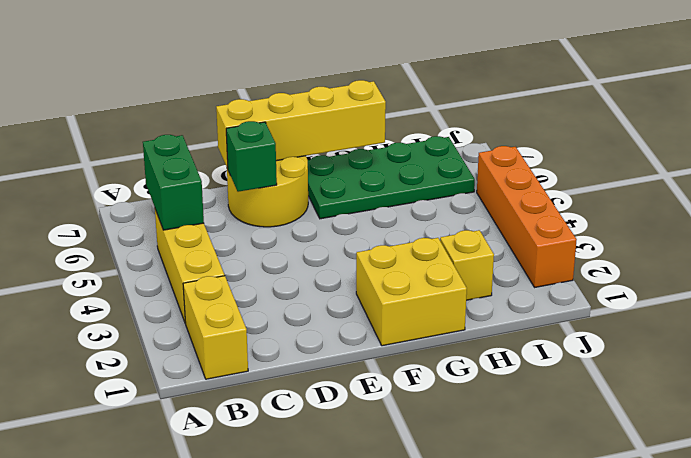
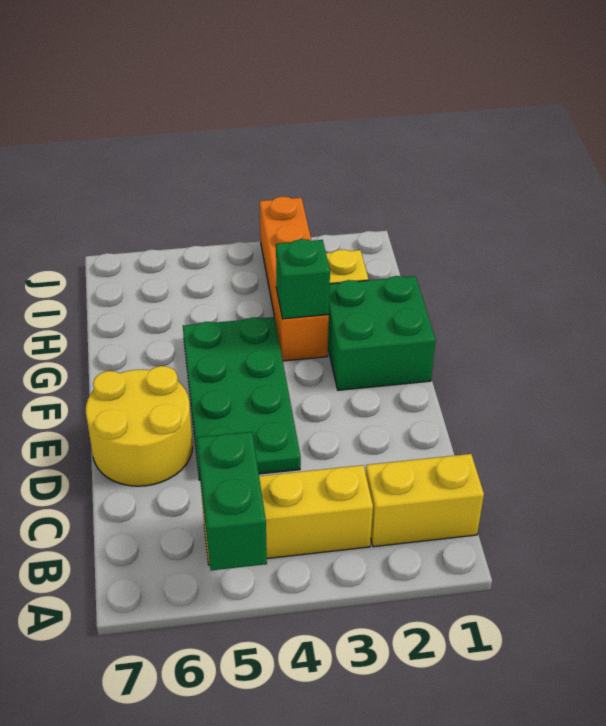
green 1x2 brick [143,135,204,230] -> green 1x2 brick turned to [197,432,267,570]
green 1x1 brick [226,121,277,192] -> green 1x1 brick moved to [276,239,330,319]
yellow 1x4 brick [216,80,386,169] -> none
yellow 2x2 brick [356,238,467,346] -> green 2x2 brick [328,276,436,390]
green 2x4 plate [308,136,475,219] -> green 2x4 plate moved to [183,317,301,480]
orange 1x4 brick [477,146,577,287] -> orange 1x4 brick turned to [260,196,329,361]

